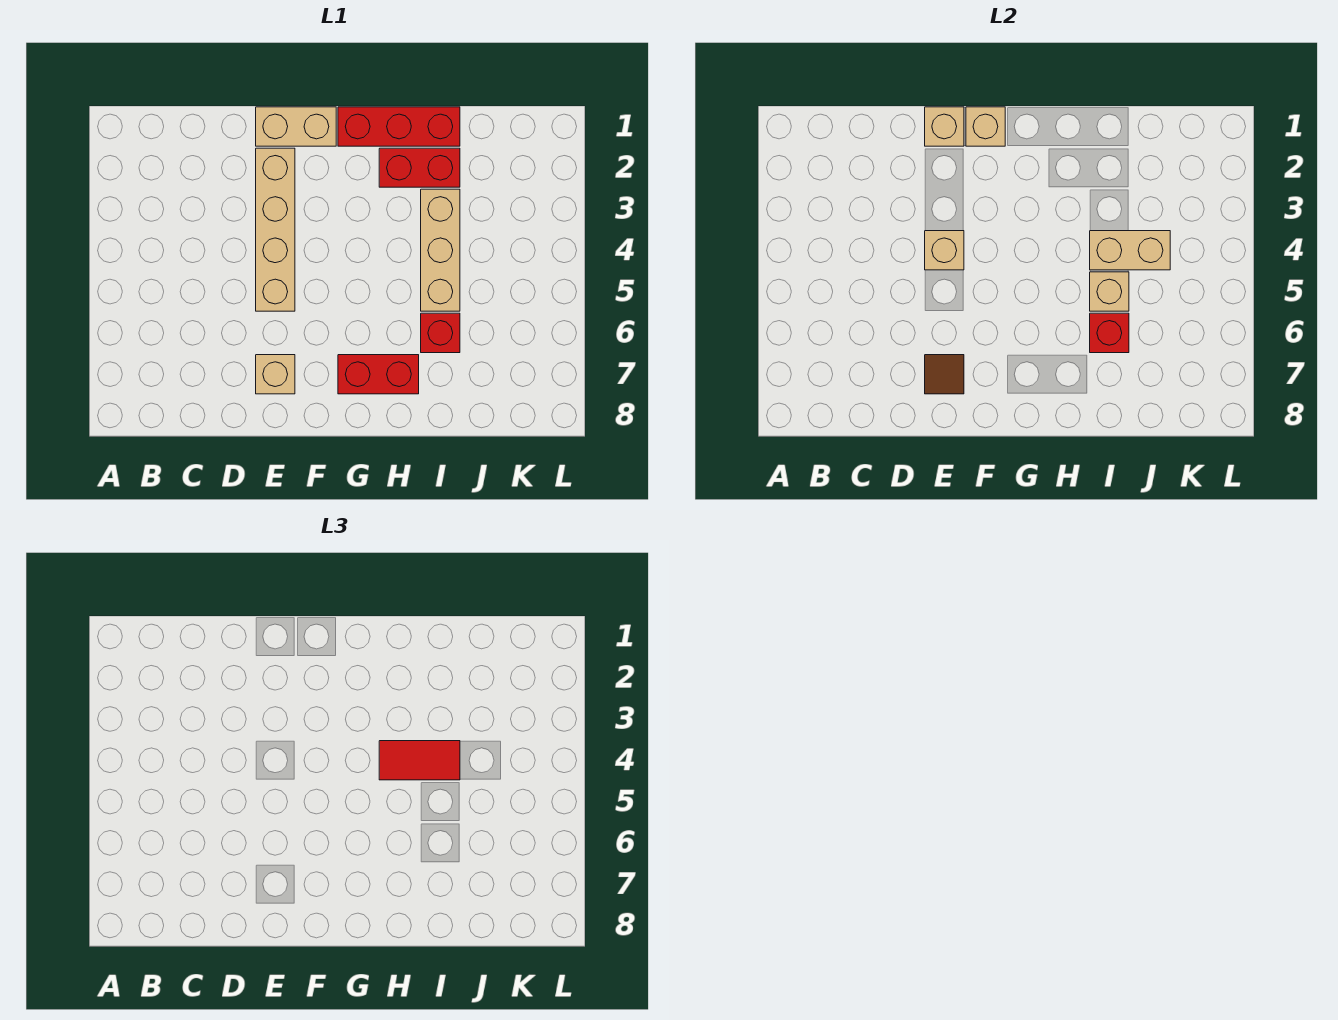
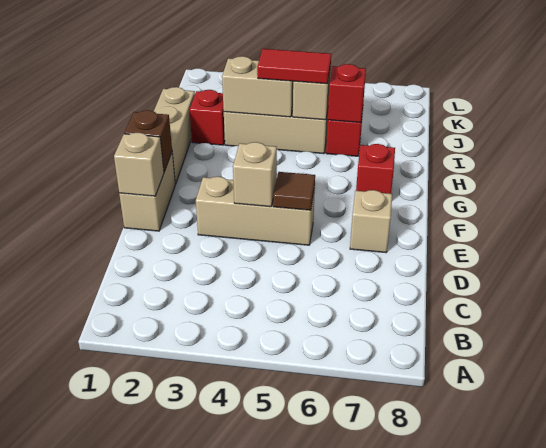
tan 1x4 brick [256,148,295,311] -> tan 1x3 brick [196,177,315,245]
brown 1x1 tile [925,355,964,394] -> brown 1x1 tile moved to [273,172,315,210]
tan 1x1 brick [966,107,1005,146] -> brown 1x1 brick [124,110,172,172]
red 1x3 brick [338,107,460,146] -> tan 1x3 brick [154,87,195,184]
red 1x2 brick [338,355,419,394] -> red 1x1 brick [356,144,395,194]
red 1x2 brick [379,148,460,187] -> red 1x1 brick [190,90,225,145]
red 1x2 tile [379,741,460,780] -> red 1x2 tile turned to [257,49,331,84]
tan 1x2 brick [1090,231,1170,270] -> tan 1x2 brick turned to [222,56,293,117]

